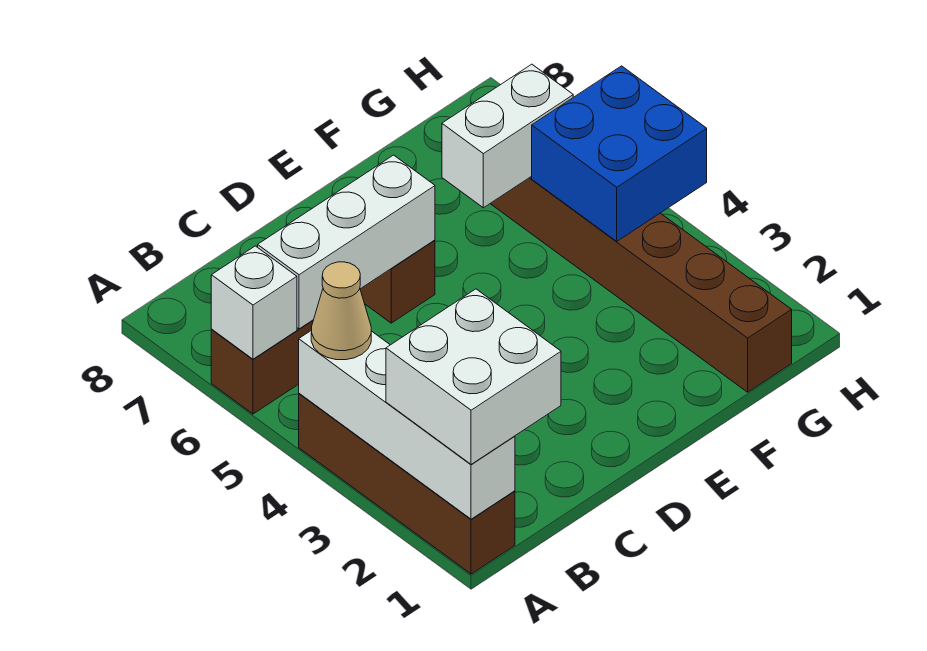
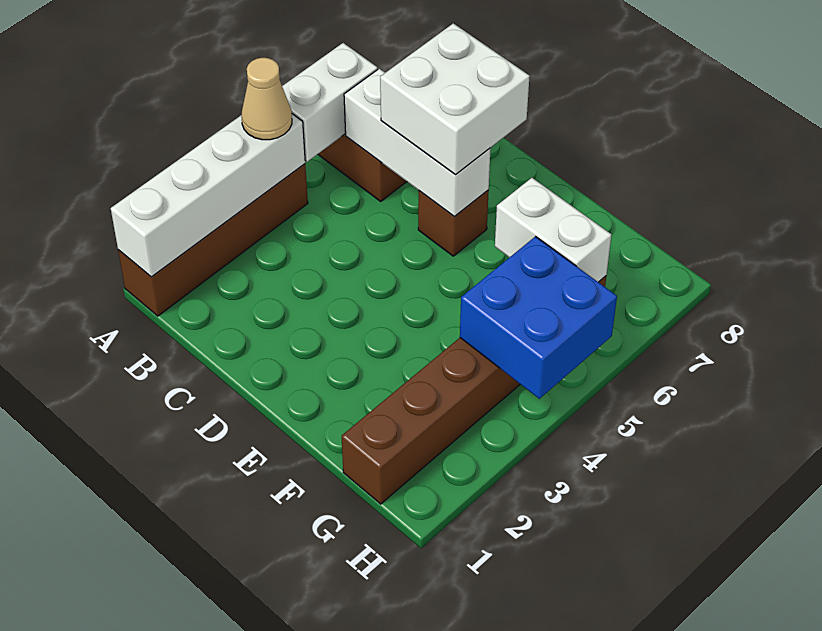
white 2x2 brick [386,289,561,464] -> white 2x2 brick moved to [380,23,530,175]
white 1x1 brick [211,246,297,359] -> white 1x2 brick [282,43,378,162]

